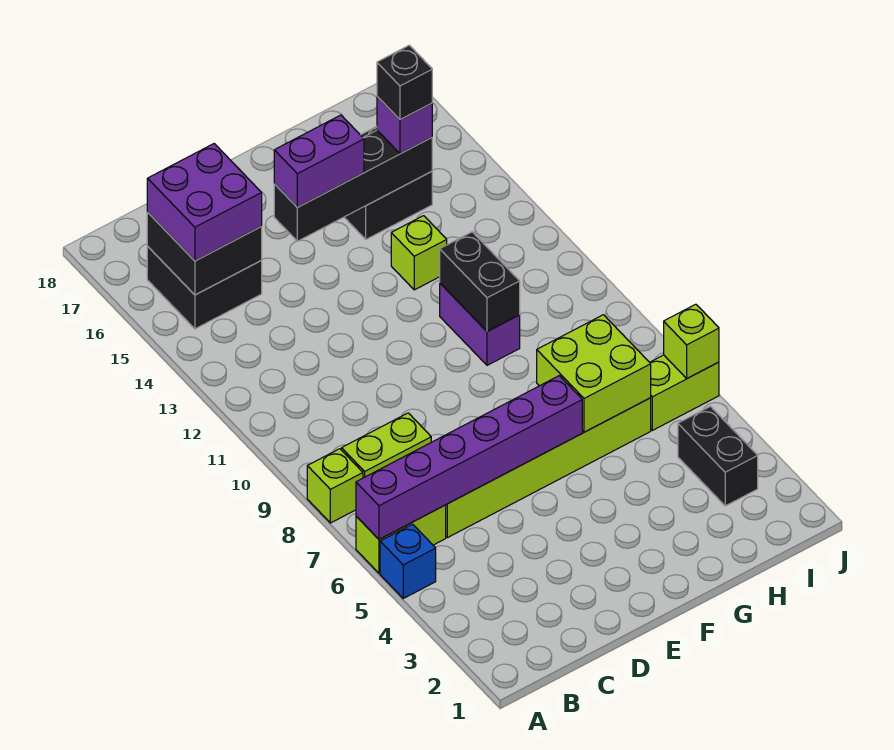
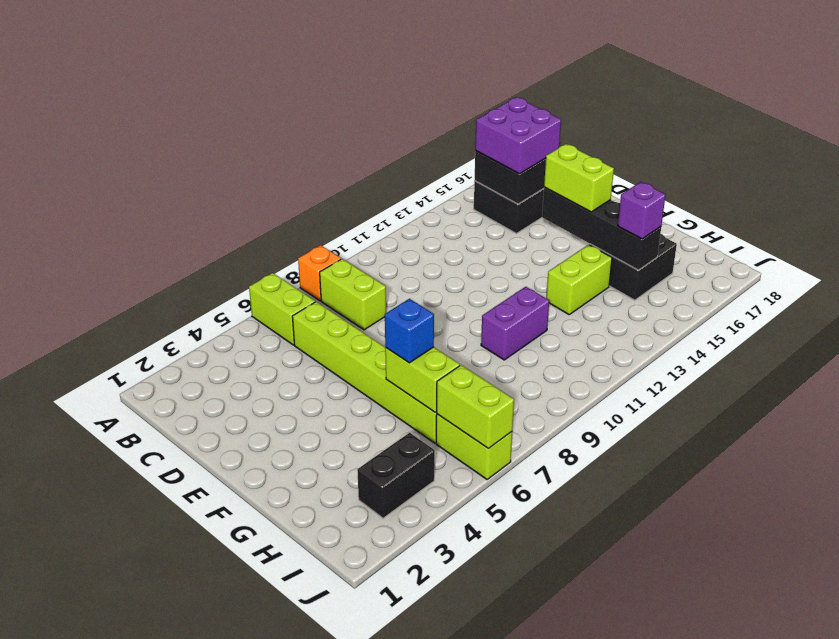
blue 1x1 brick [380,524,436,598] -> blue 1x1 brick moved to [385,299,434,363]
purple 1x6 brick [356,376,582,539] -> none
lime 1x1 brick [307,449,363,523] -> orange 1x1 brick [298,245,341,301]
purple 1x2 brick [274,115,364,207] -> lime 1x2 brick [544,144,614,212]
lime 2x2 brick [537,315,651,432] -> lime 1x2 brick [385,347,460,412]
black 1x2 brick [440,232,520,332] -> none
lime 1x1 brick [391,216,447,290] -> lime 1x2 brick [546,245,612,314]
black 1x1 brick [377,45,432,120] -> none
lime 1x1 brick [664,304,719,378] -> lime 1x2 brick [437,365,514,449]

